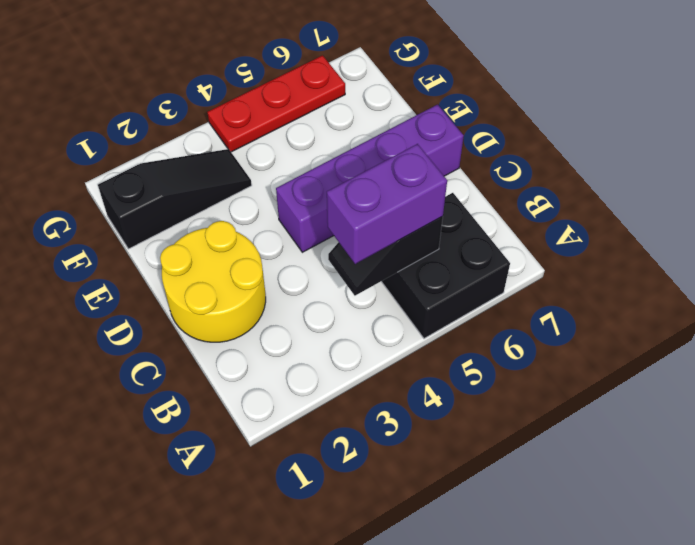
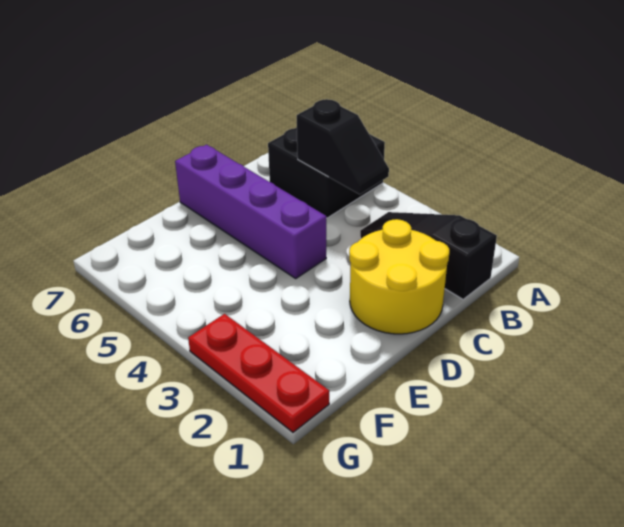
purple 1x2 brick [327,144,447,264] -> none
black 1x3 slope [98,149,252,249] -> black 1x3 slope moved to [360,212,497,299]
red 1x3 plate [207,55,345,152] -> red 1x3 plate moved to [188,314,329,432]

